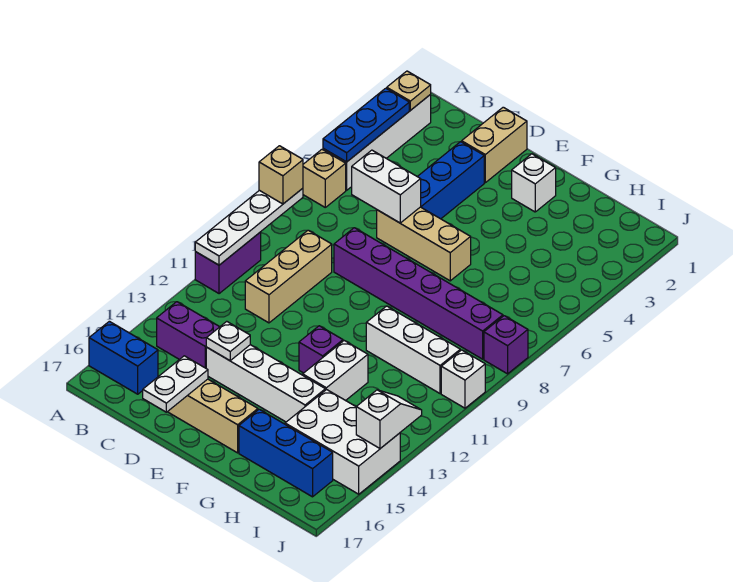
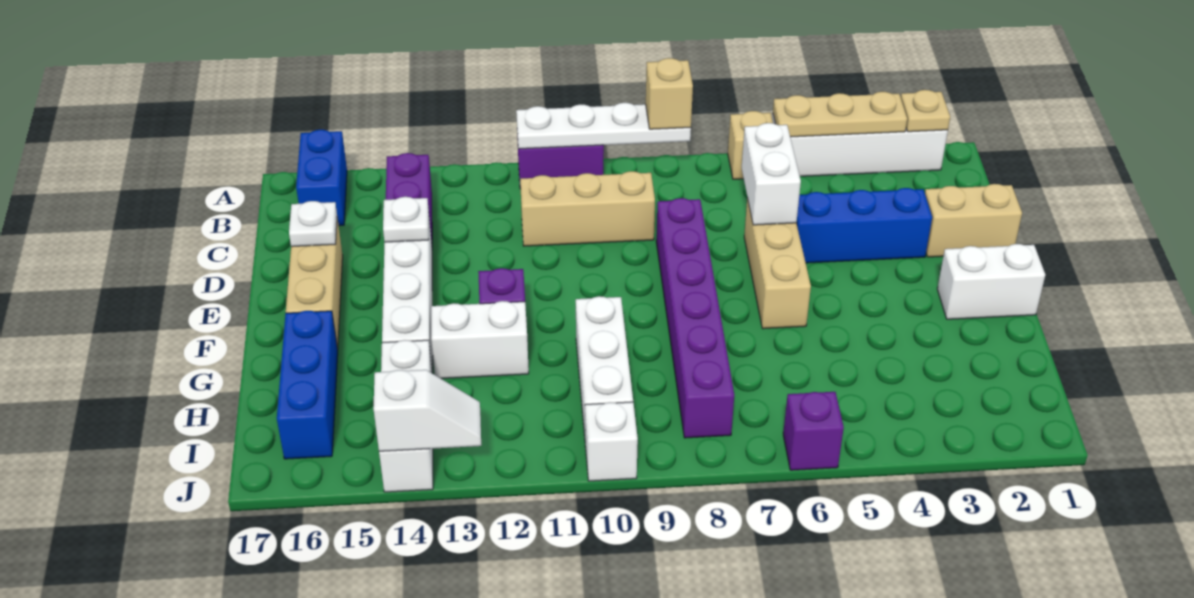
blue 1x3 plate [323,88,409,162] -> tan 1x3 plate [773,92,907,137]
white 1x2 plate [143,356,208,412] -> white 1x1 plate [289,201,337,247]
white 1x1 brick [512,154,556,212] -> white 1x2 brick [937,244,1045,319]
white 2x3 brick [285,389,400,494] -> white 1x3 brick [379,340,433,492]
purple 1x1 brick [484,316,528,374] -> purple 1x1 brick moved to [783,392,844,470]

